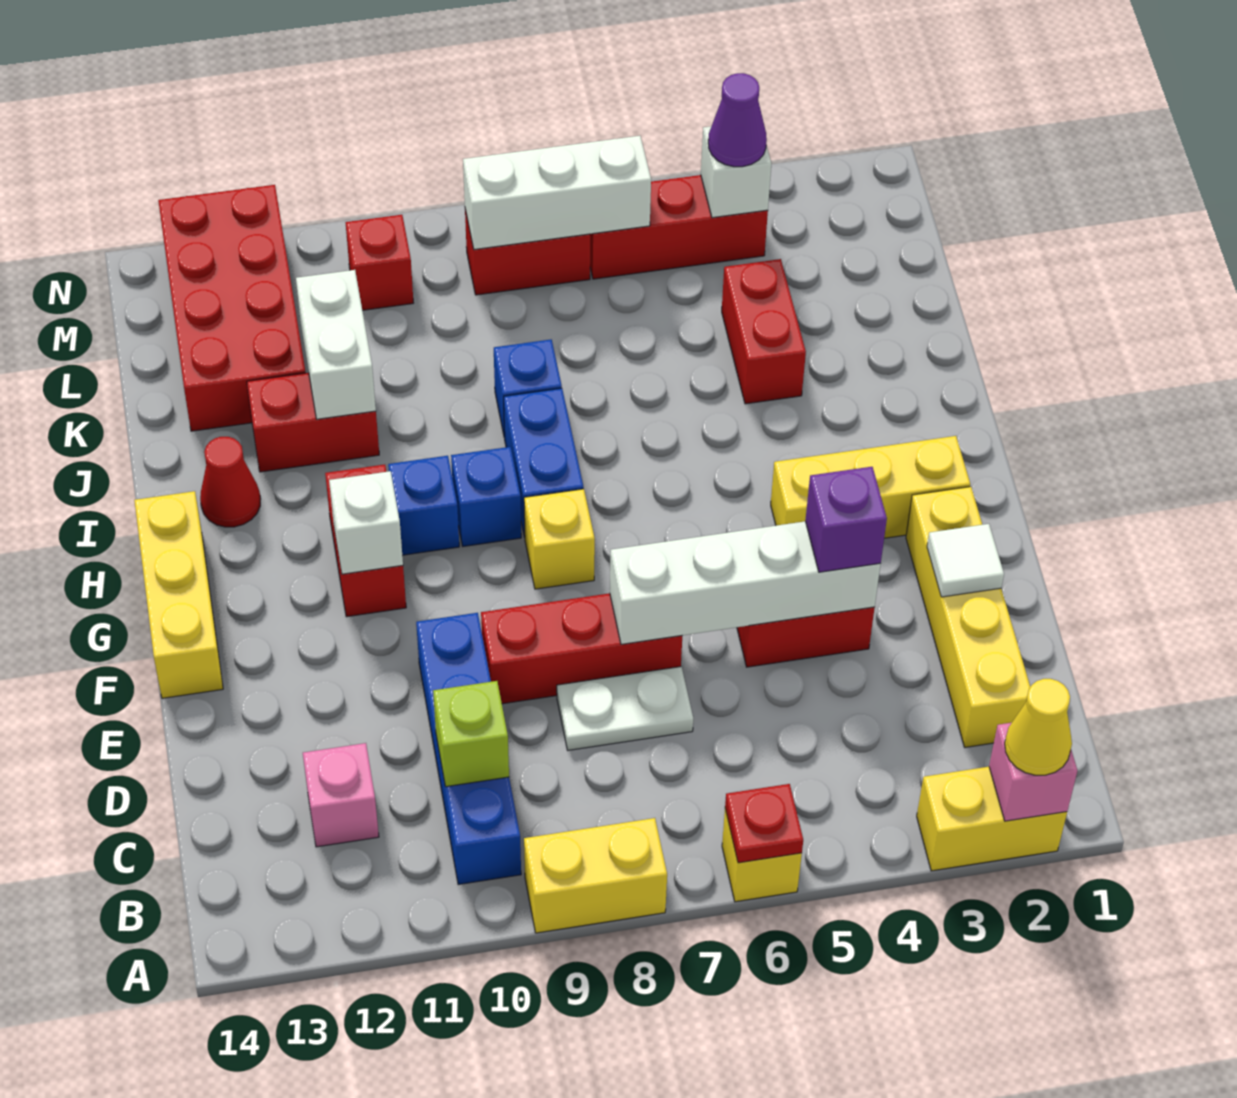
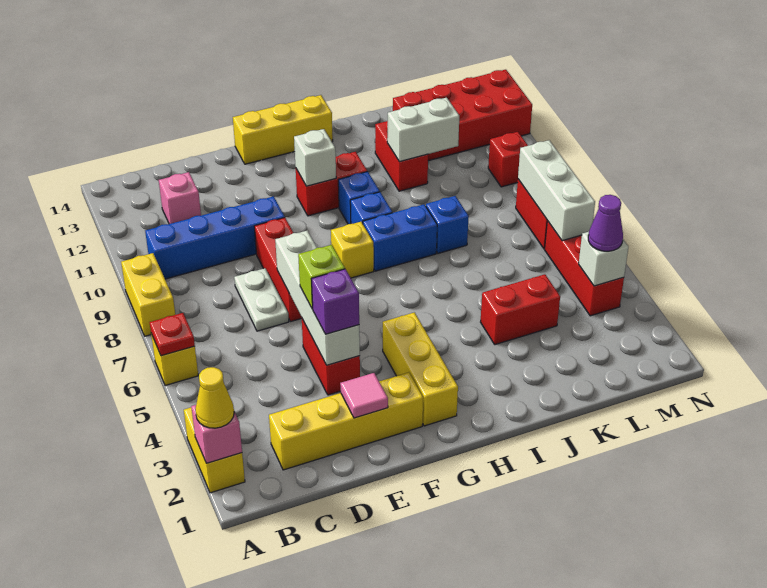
lime 1x1 brick [433,681,509,787] -> lime 1x1 brick moved to [298,245,345,309]
white 1x1 tile [927,524,1004,597] -> pink 1x1 tile [340,373,388,418]
red 1x1 cone [200,437,261,527] -> none

